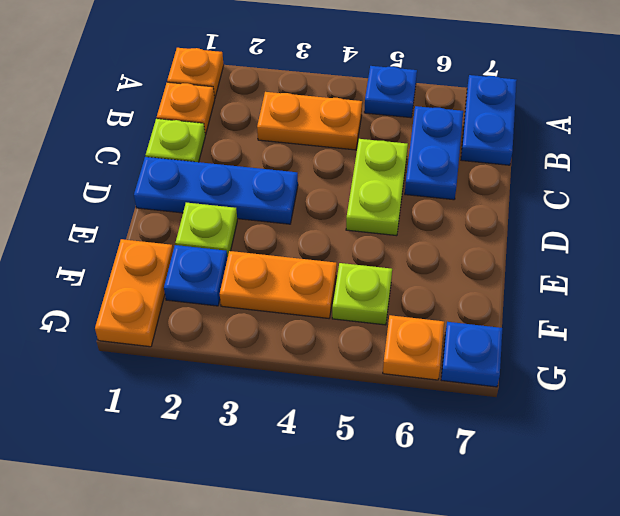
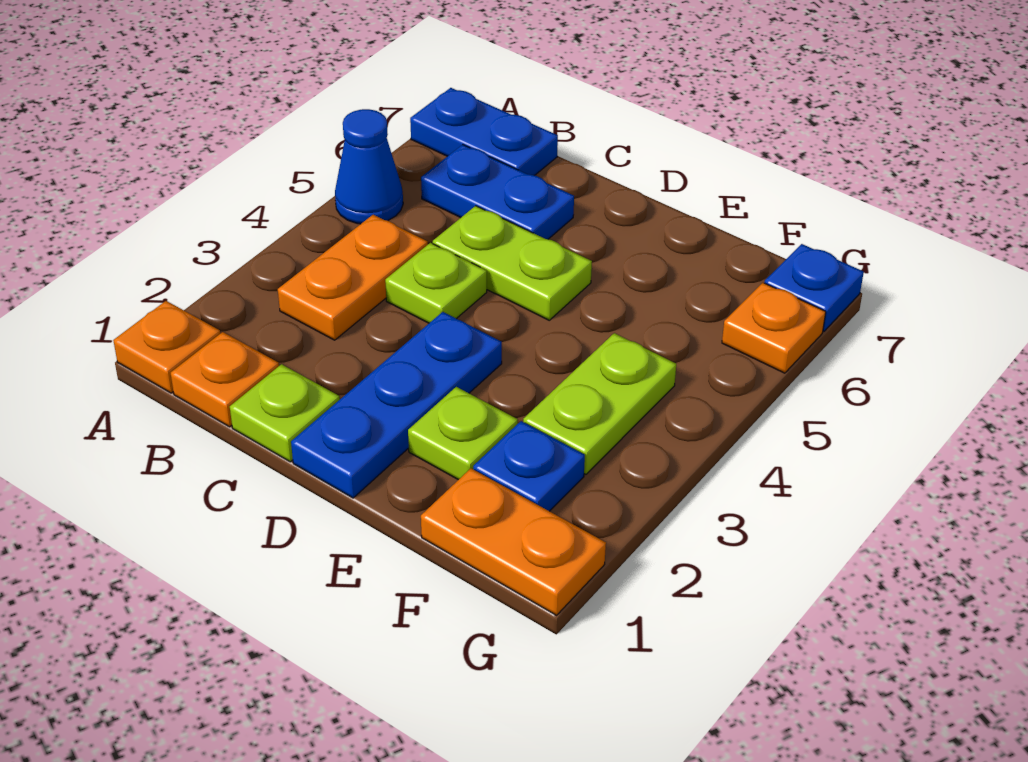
blue 1x1 plate [364,66,417,118] -> blue 1x1 cone [335,109,403,224]
orange 1x2 plate [220,251,337,318] -> lime 1x2 plate [523,333,676,474]
lime 1x1 plate [332,263,392,325] -> lime 1x1 plate moved to [385,243,487,323]

